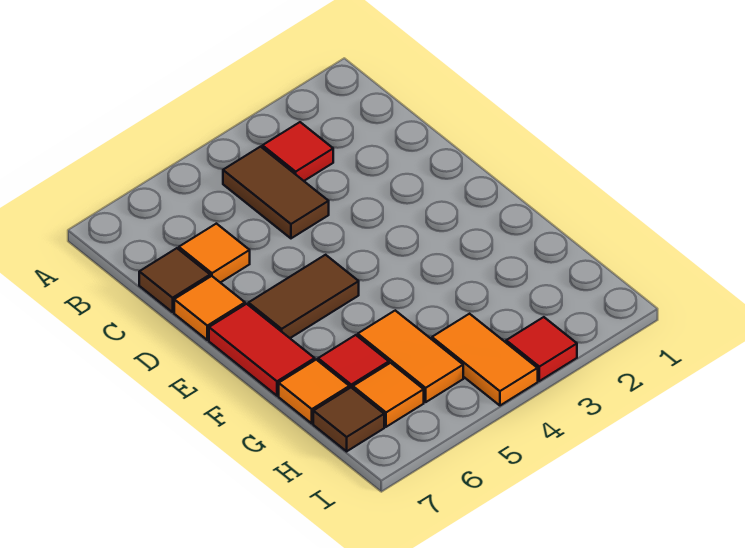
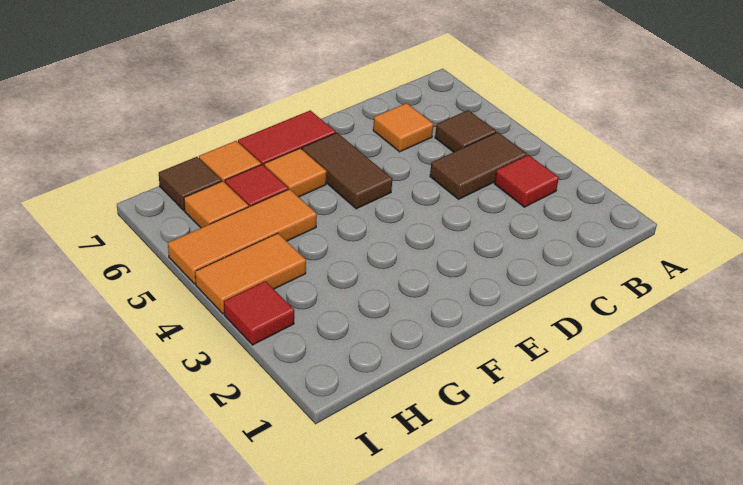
brown 1x1 tile [139,248,210,312] -> brown 1x1 tile moved to [435,110,496,152]
orange 1x1 tile [174,276,245,340] -> orange 1x1 tile moved to [264,148,327,197]
orange 1x2 tile [358,311,463,402] -> orange 1x3 tile [168,189,317,284]

